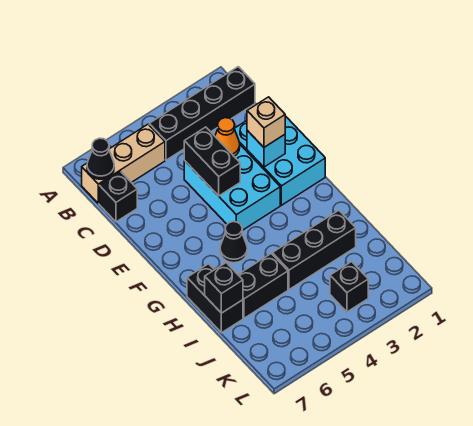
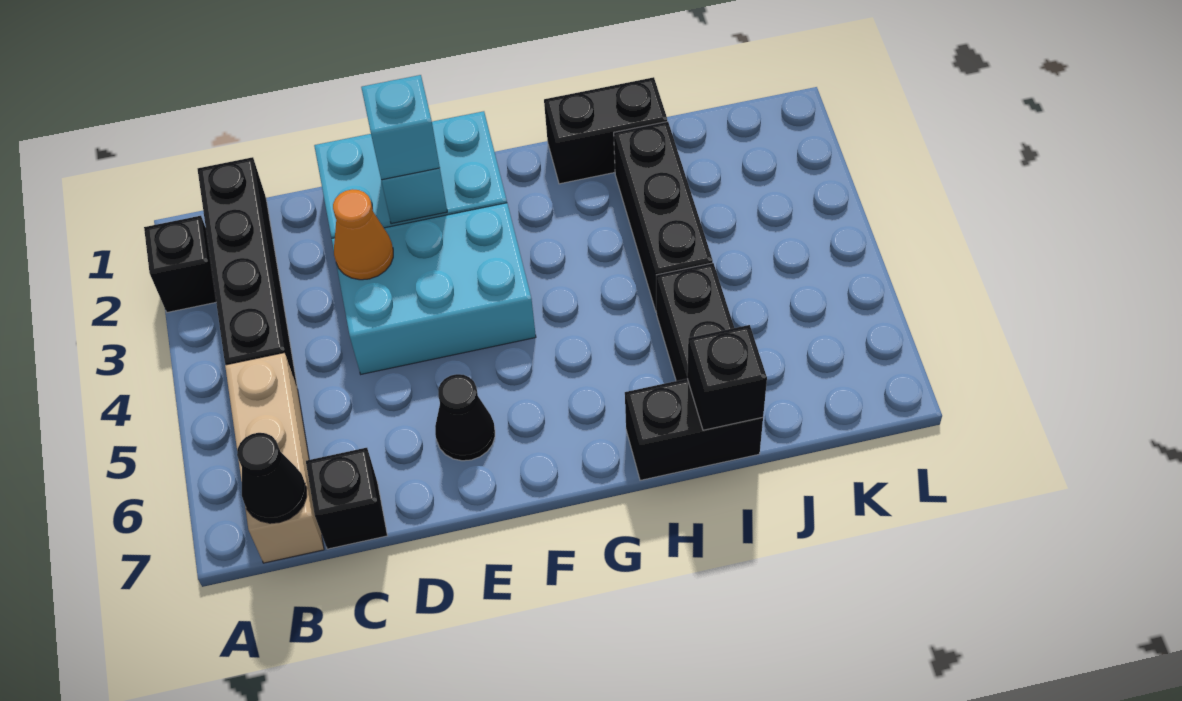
black 1x2 brick [184,127,240,196] -> black 1x2 brick moved to [544,77,667,184]
tan 1x1 brick [247,97,285,147] -> cyan 1x1 brick [361,75,440,180]
black 1x1 cone [220,222,247,263] -> black 1x1 cone moved to [435,374,495,461]
black 1x1 brick [330,262,368,312] -> black 1x1 brick moved to [144,216,216,312]

